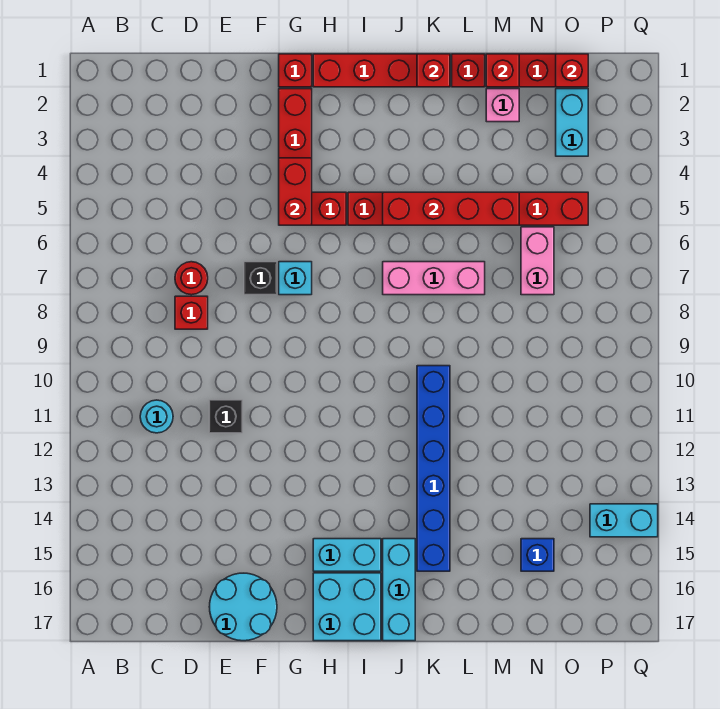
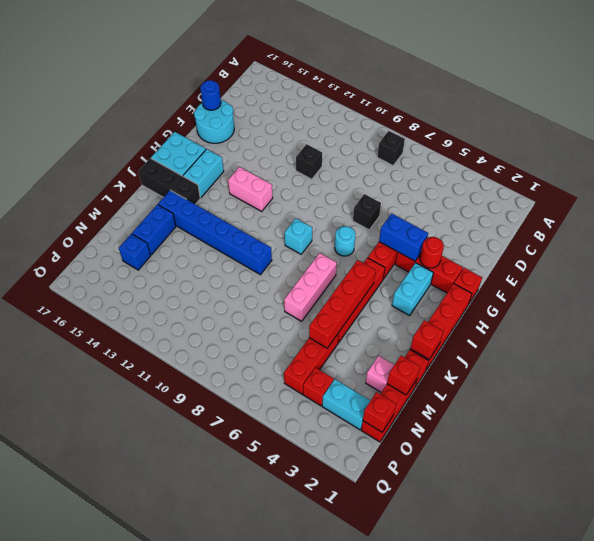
none -> black 1x1 brick [377,131,405,165]
cyan 1x1 round brick [140,400,173,433] -> cyan 1x1 round brick moved to [335,226,356,256]
red 1x1 round brick [175,262,208,295] -> red 1x1 round brick moved to [420,237,444,268]
red 1x1 brick [175,296,208,329] -> red 1x1 brick moved to [303,368,334,406]
none -> blue 1x1 round brick [200,80,221,110]
red 1x2 brick [279,158,312,225] -> blue 1x2 brick [379,214,428,261]
cyan 1x1 brick [279,262,312,295] -> cyan 1x1 brick moved to [285,218,312,254]
cyan 1x3 brick [383,539,415,641] -> black 1x3 brick [138,158,200,204]
none -> blue 1x2 brick [132,204,176,255]
pink 1x2 brick [521,227,554,295] -> pink 1x2 brick moved to [228,167,273,211]
cyan 1x2 brick [590,504,658,537] -> cyan 1x2 brick moved to [392,263,433,316]

